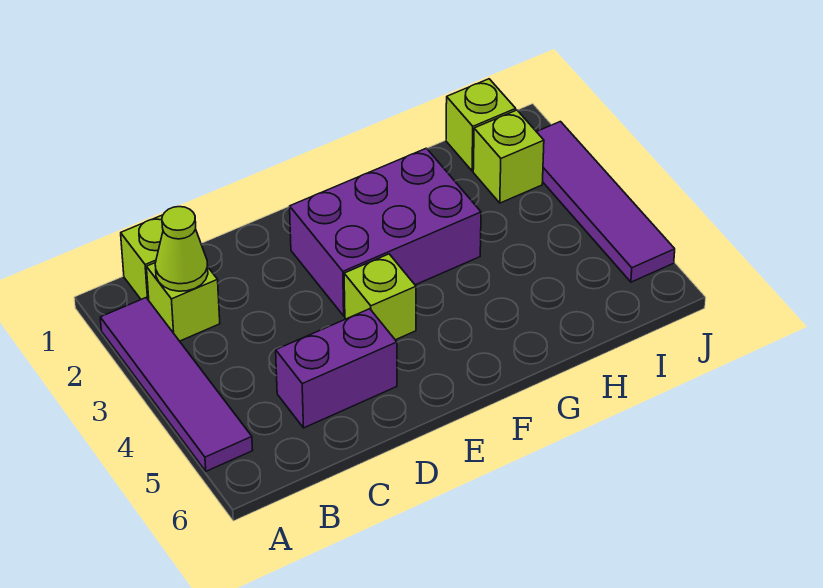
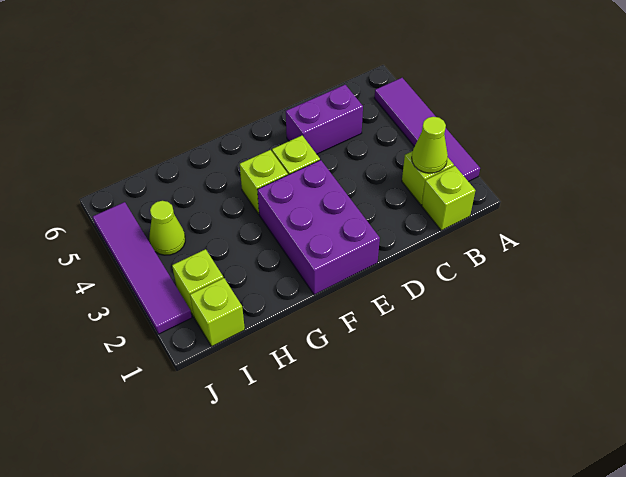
purple 2x3 brick [290,148,481,316] -> purple 2x3 brick turned to [258,160,380,295]
none -> lime 1x1 brick [240,150,288,214]
none -> lime 1x1 cone [149,201,185,255]

